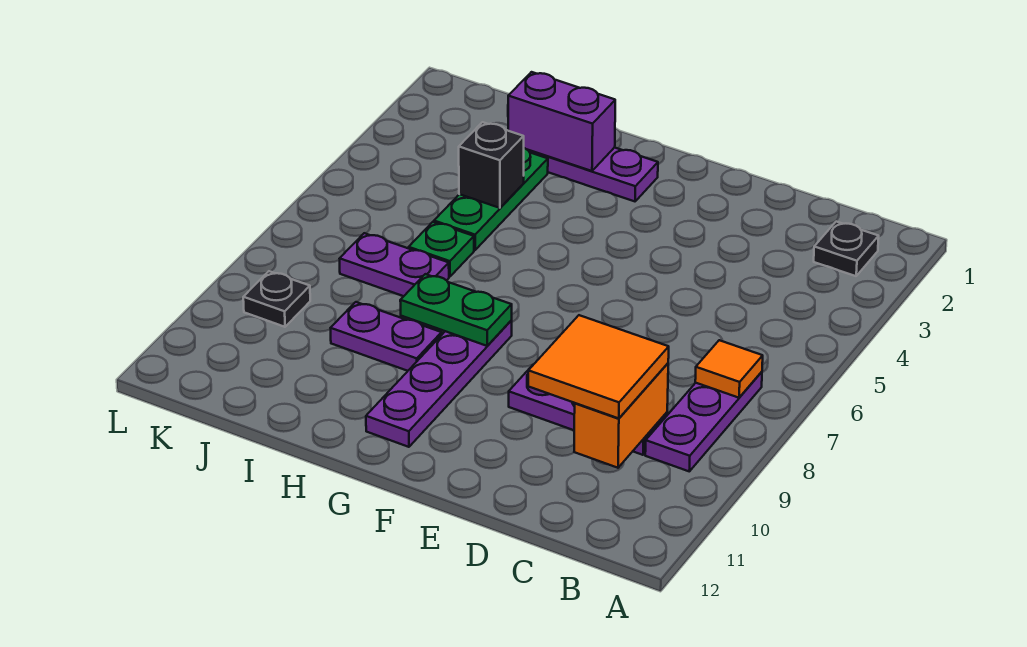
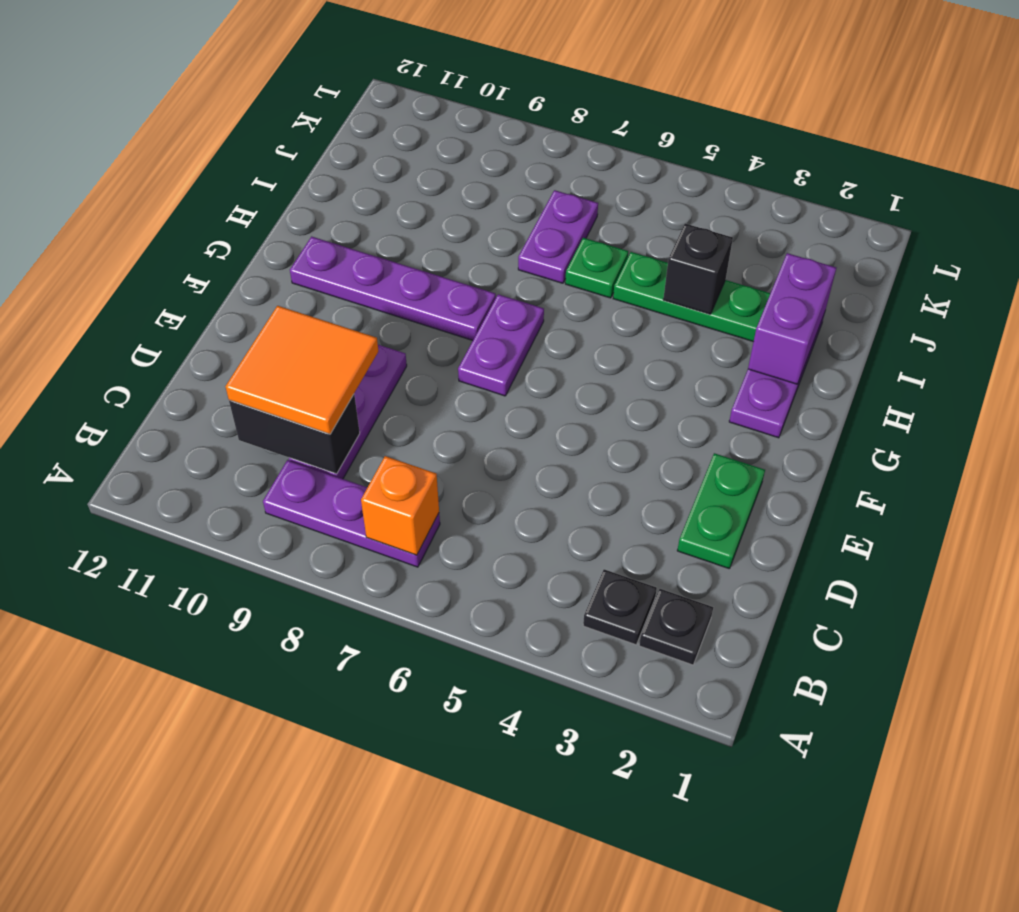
orange 1x1 tile [695,340,763,398] -> orange 1x1 brick [361,456,439,555]
orange 1x2 brick [574,363,668,468] -> black 1x2 brick [229,395,360,474]
green 1x2 plate [400,274,512,346] -> green 1x2 plate moved to [677,453,765,569]
purple 1x2 plate [331,302,442,371] -> purple 1x2 plate moved to [458,294,544,396]
black 1x1 plate [243,271,310,327] -> black 1x1 plate moved to [583,569,657,645]

